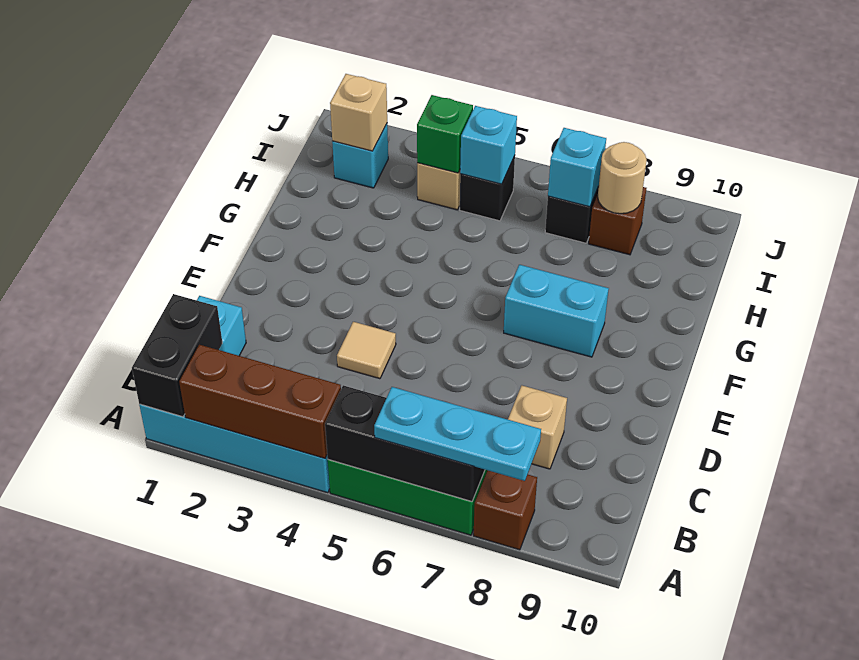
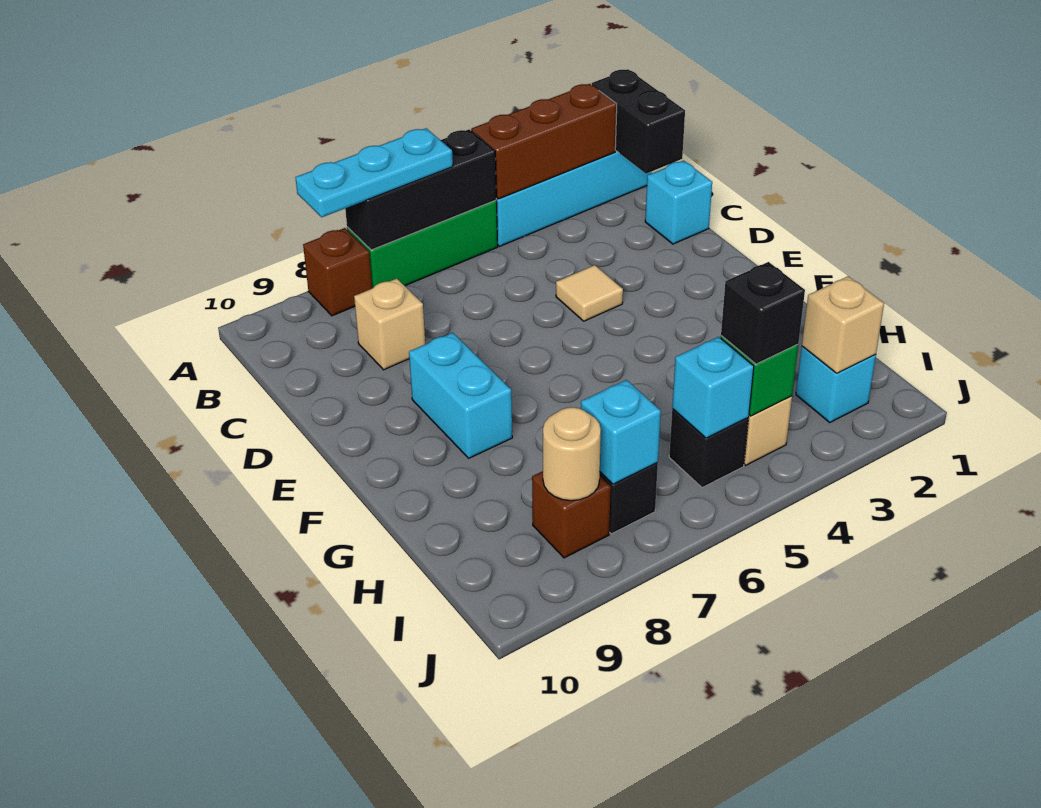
cyan 1x2 brick [504,265,609,357] -> cyan 1x2 brick turned to [409,333,512,458]
none -> black 1x1 brick [721,262,805,364]

